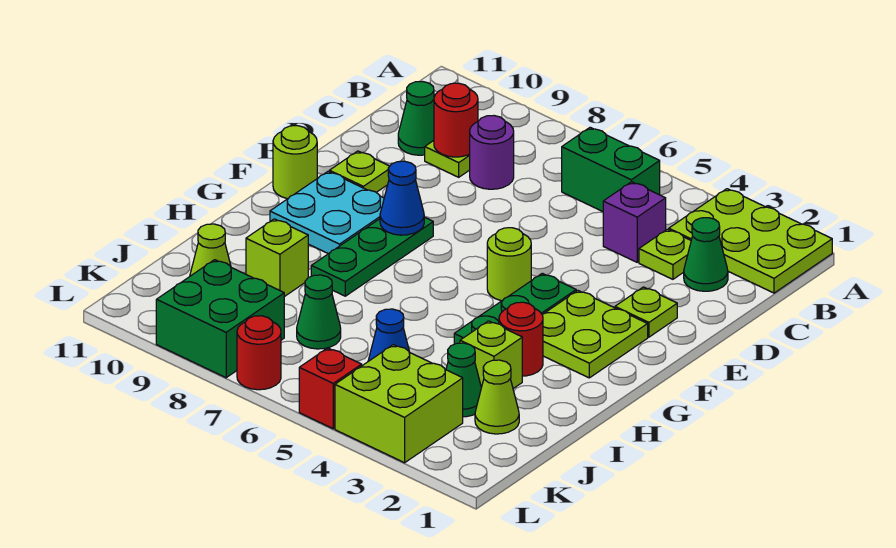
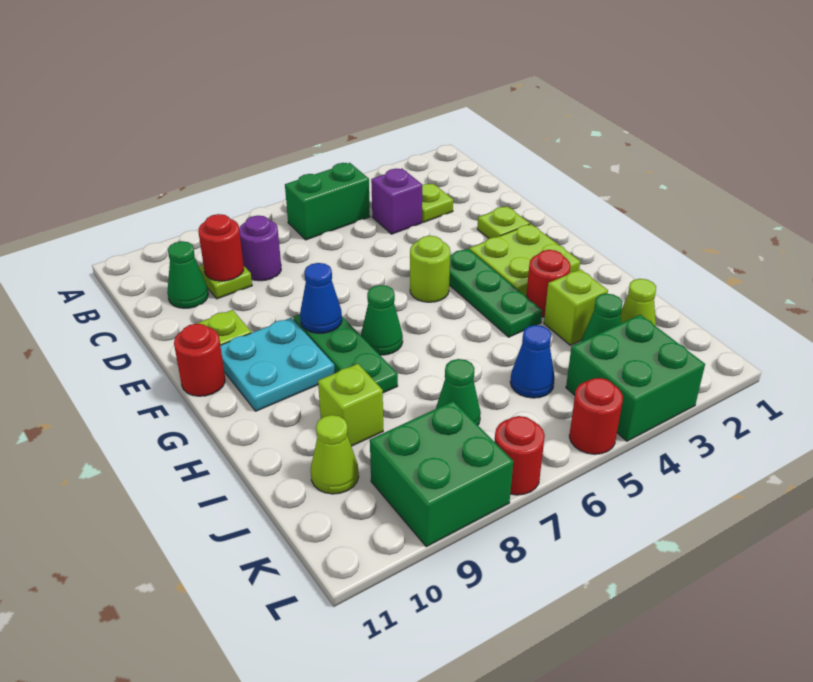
lime 2x3 plate [669,189,832,293] -> none
green 1x1 cone [684,218,728,291] -> green 1x1 cone moved to [361,285,403,355]
lime 1x1 round brick [273,126,317,199] -> red 1x1 round brick [174,324,225,396]
lime 2x2 brick [335,345,463,463] -> green 2x2 brick [566,315,705,441]
red 1x1 brick [299,348,362,429] -> red 1x1 round brick [569,378,623,454]

